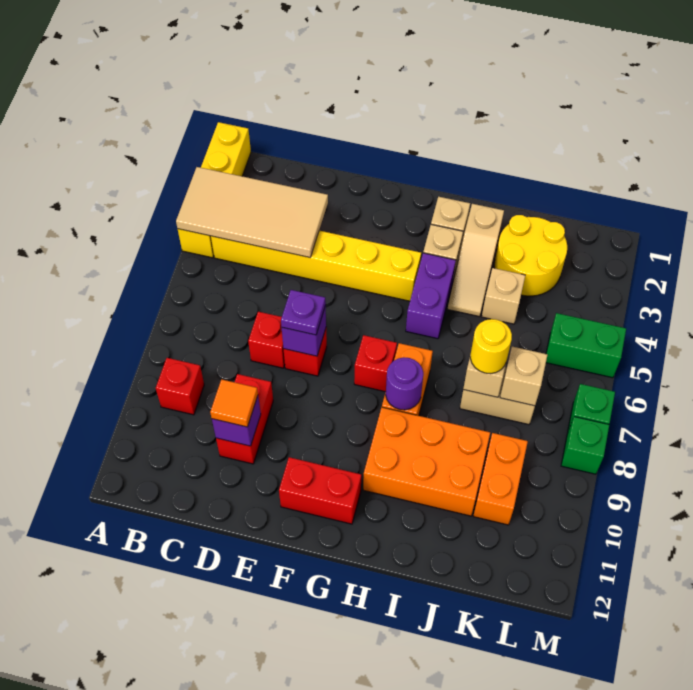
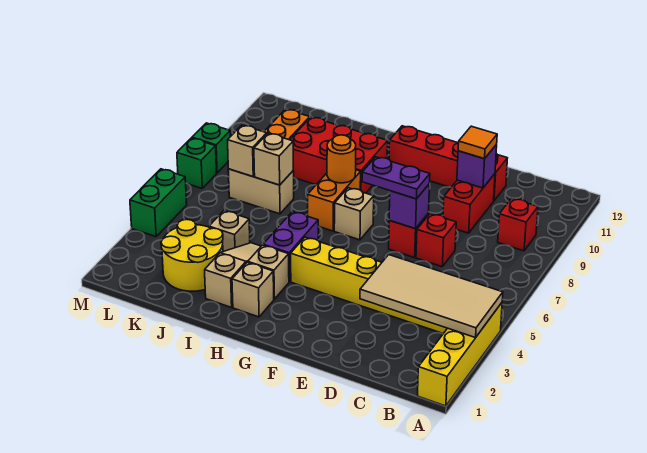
purple 1x1 plate [281,290,326,335] -> purple 1x2 plate [362,157,430,199]
red 1x2 brick [279,457,361,524] -> red 1x4 brick [389,126,507,201]
red 1x1 brick [354,335,397,392] -> tan 1x1 brick [334,188,374,240]
purple 1x1 round brick [386,357,423,410] -> orange 1x1 round brick [327,135,356,183]
orange 2x3 brick [363,407,490,516] -> red 2x3 brick [290,117,388,193]
yellow 1x1 round brick [470,319,512,374] -> none
green 1x2 brick [546,313,626,378] -> green 1x2 brick turned to [130,169,187,237]

